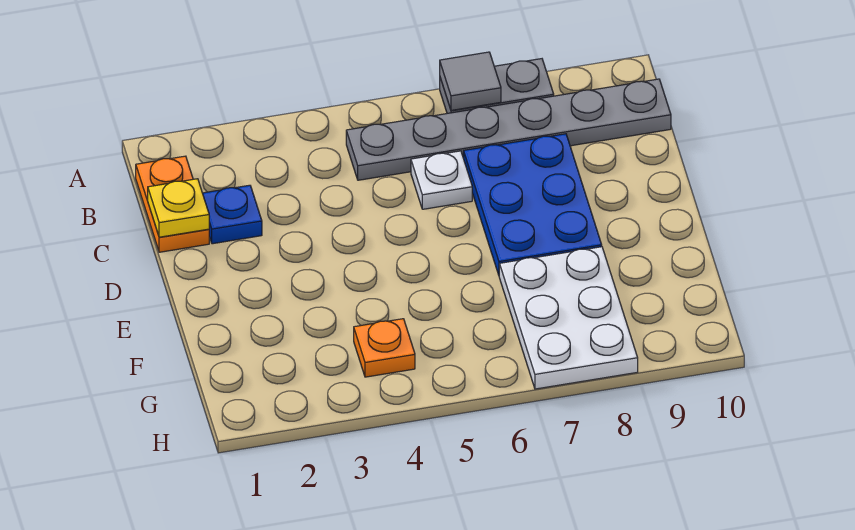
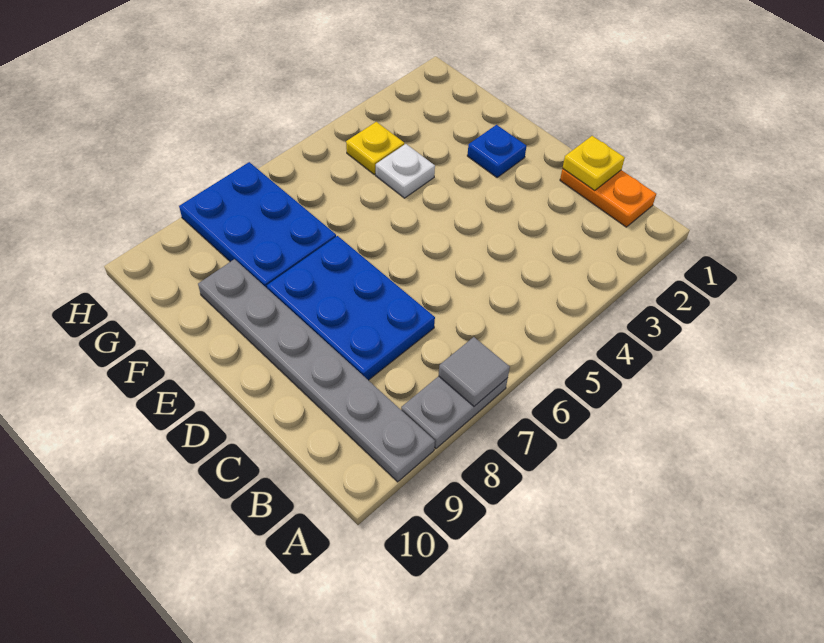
grey 1x6 plate [346,79,671,180] -> grey 1x6 plate turned to [198,259,435,482]
blue 1x1 plate [203,185,262,244] -> blue 1x1 plate moved to [467,125,527,178]
white 1x1 plate [411,151,472,209] -> white 1x1 plate moved to [376,144,435,198]
white 2x3 plate [499,247,638,389] -> blue 2x3 plate [179,162,336,288]
orange 1x1 plate [354,319,415,377] -> yellow 1x1 plate [346,122,404,175]

